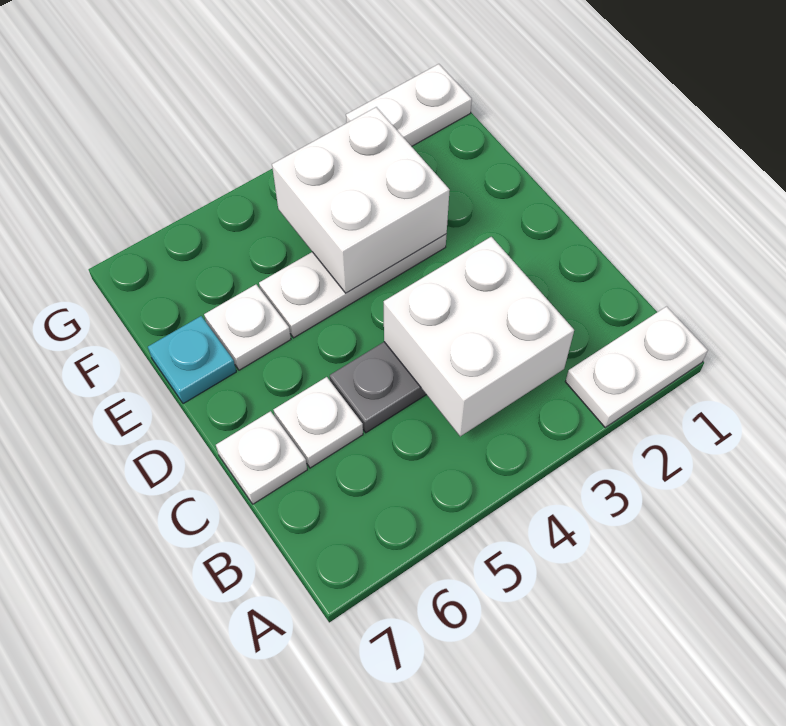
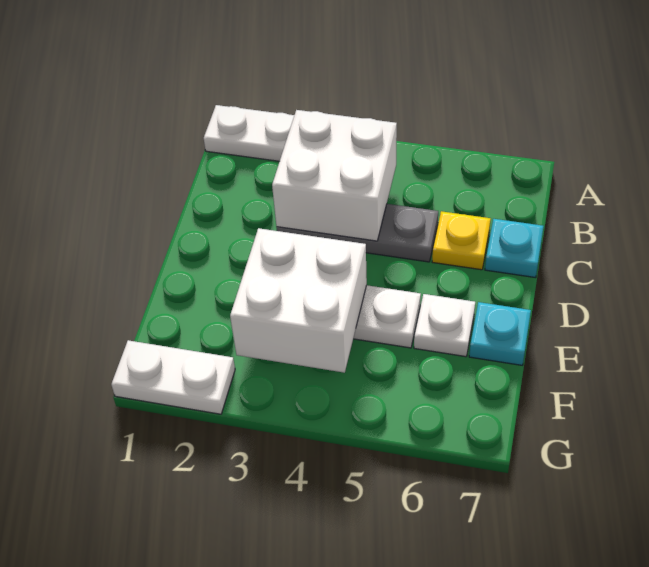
white 1x1 plate [273,377,363,468] -> yellow 1x1 plate [432,211,491,270]
white 1x1 plate [216,411,307,504] -> cyan 1x1 plate [485,219,544,278]

